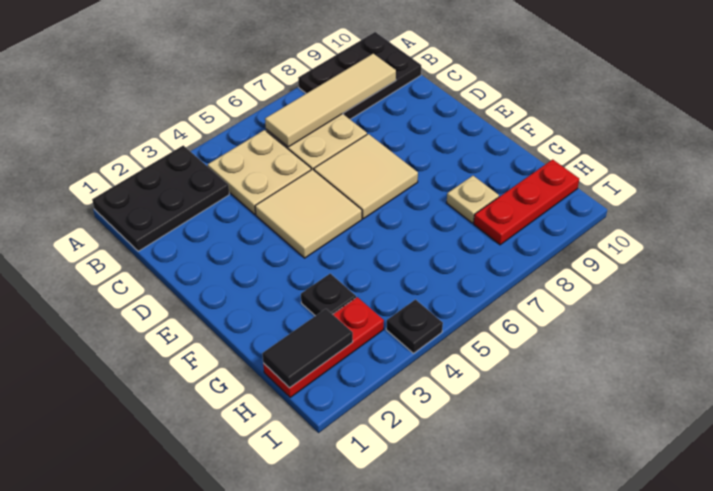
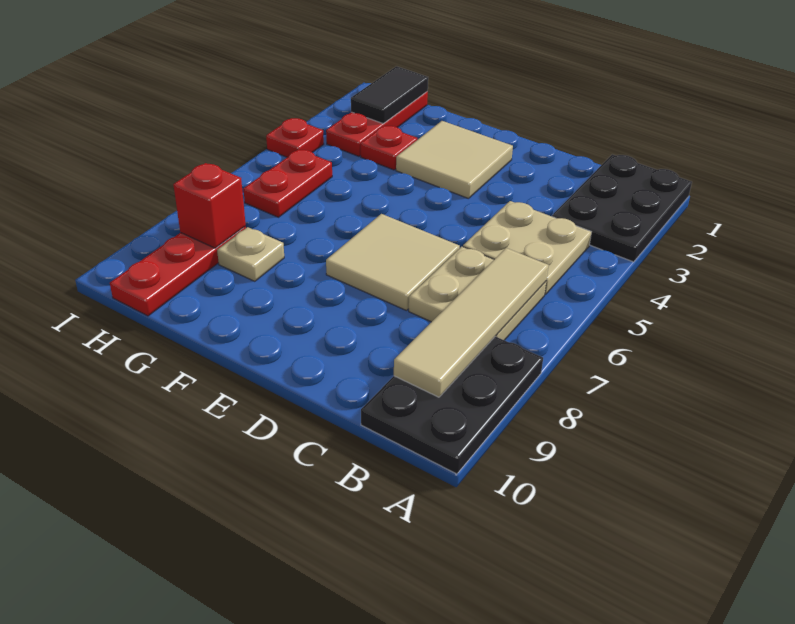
tan 2x2 tile [255,169,362,258] -> tan 2x2 tile moved to [396,121,513,199]
black 1x1 plate [301,274,356,316] -> red 1x1 plate [361,126,417,170]
none -> red 1x2 plate [243,149,332,217]
none -> red 1x1 brick [173,163,246,248]
black 1x1 plate [386,300,443,353] -> red 1x1 plate [266,118,324,157]

